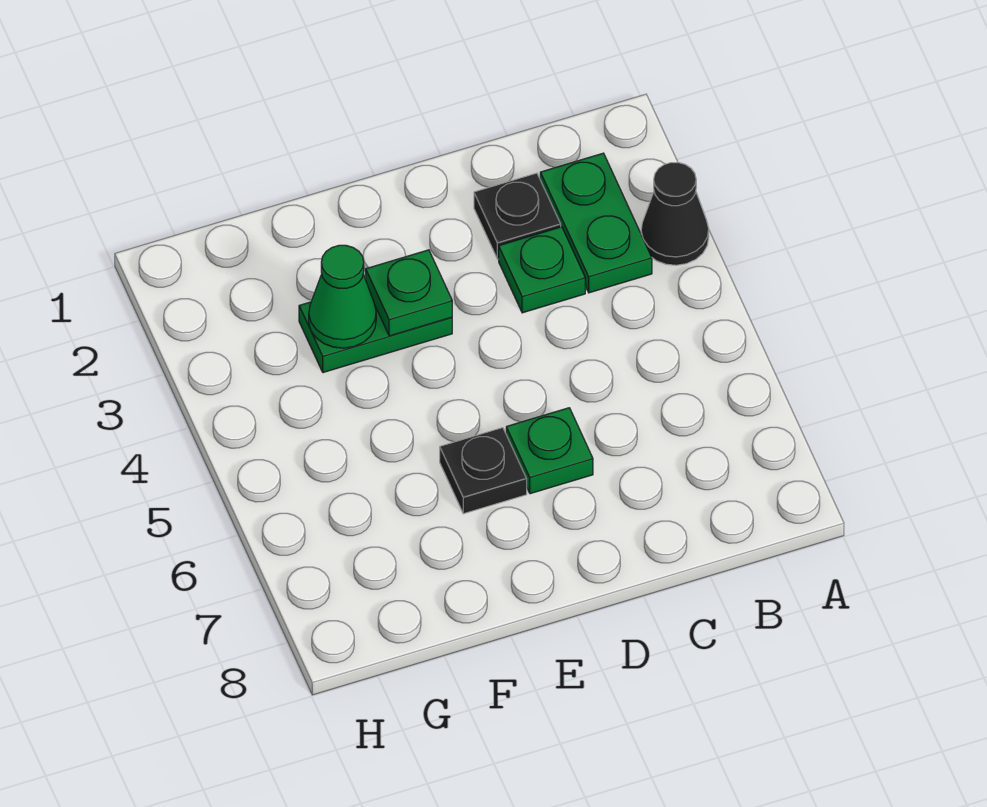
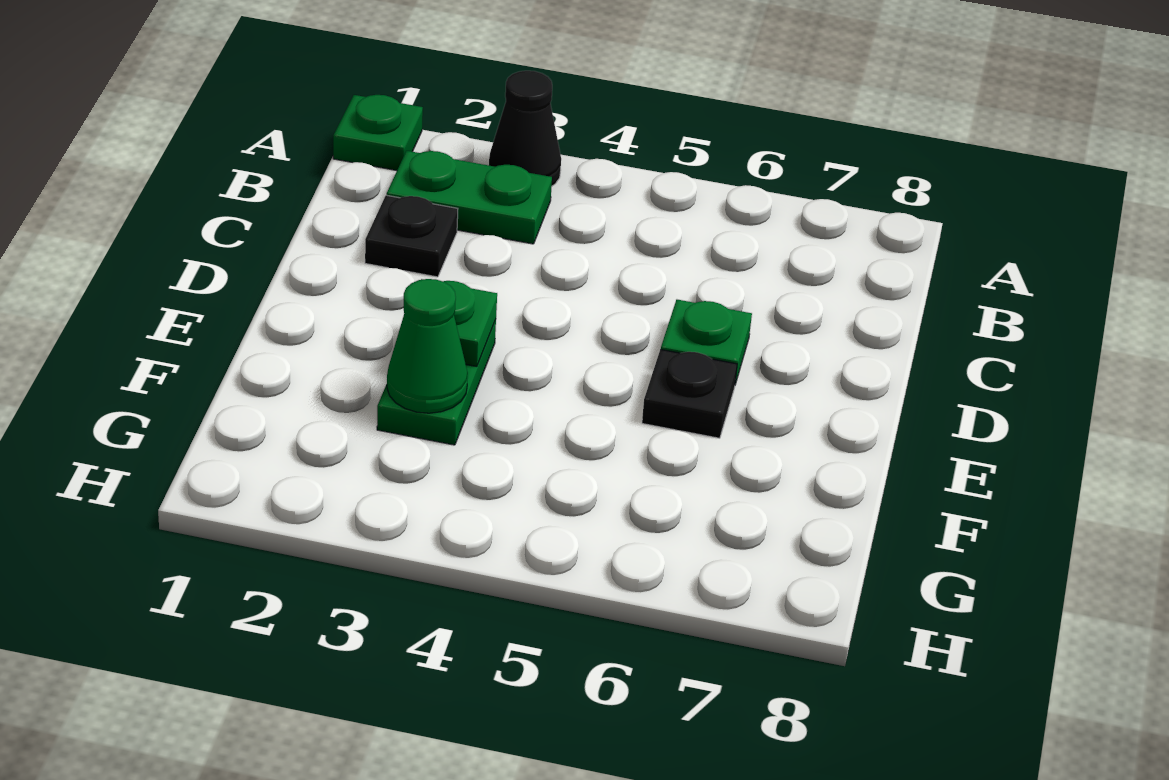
green 1x1 plate [499,227,585,313] -> green 1x1 plate moved to [333,95,423,170]

